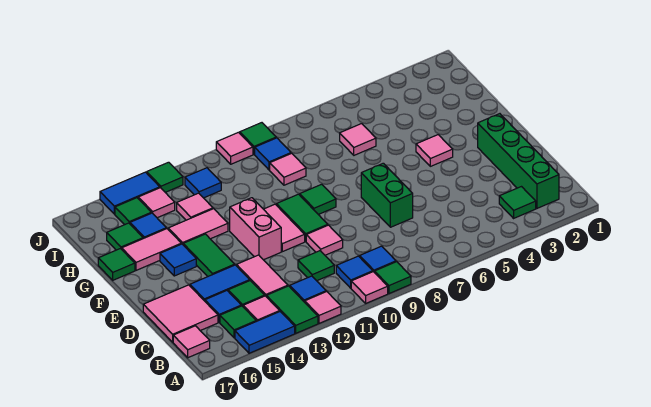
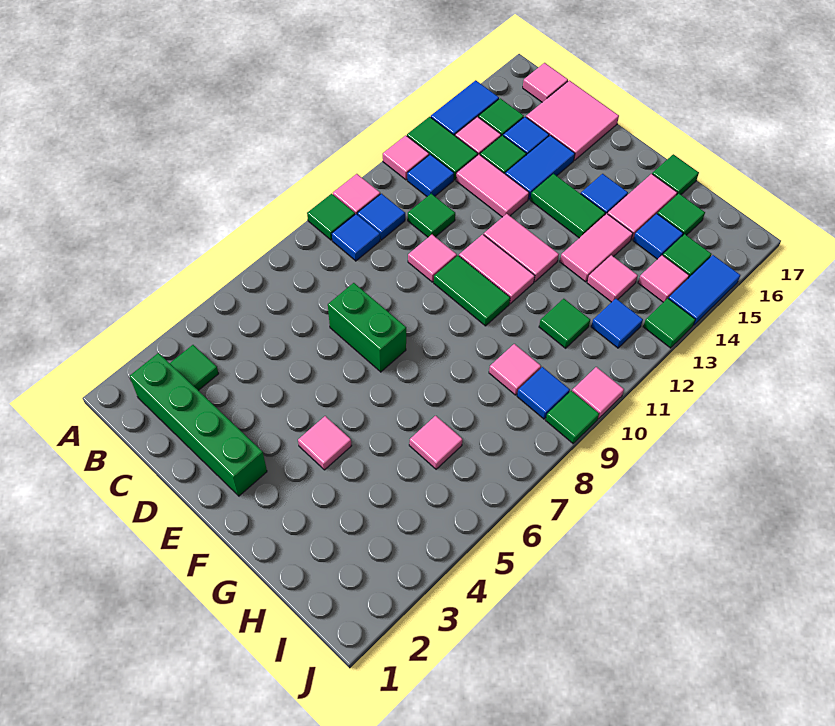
pink 1x2 brick [230,198,281,260] -> pink 1x2 tile [484,214,559,282]
green 1x1 tile [300,184,336,214] -> green 1x1 tile moved to [539,299,590,348]

